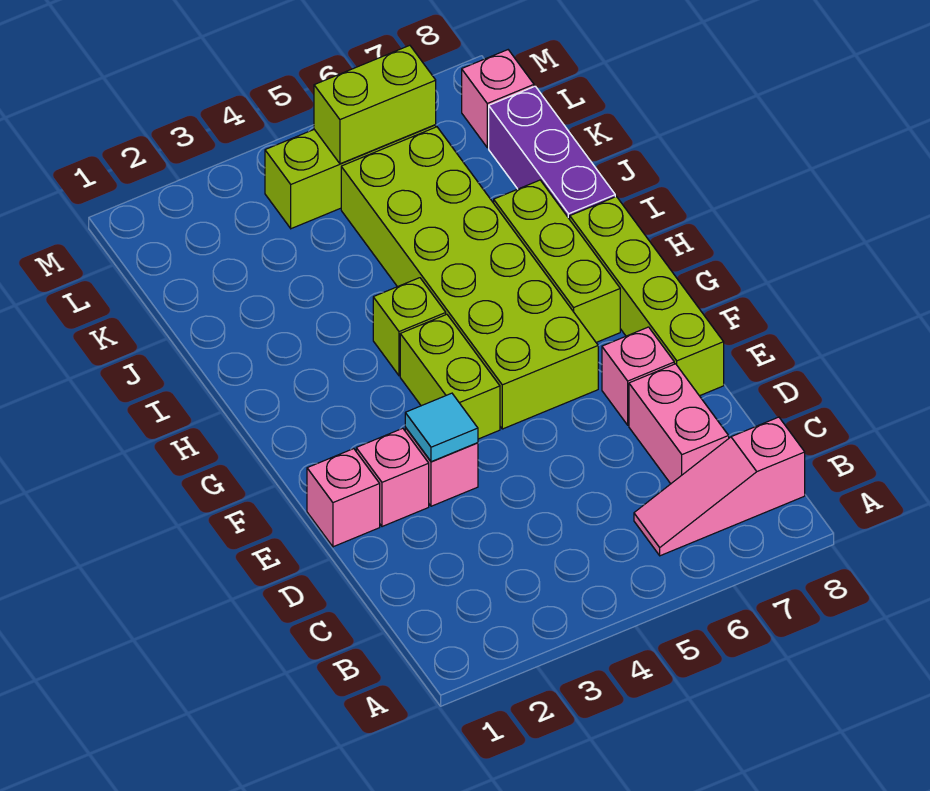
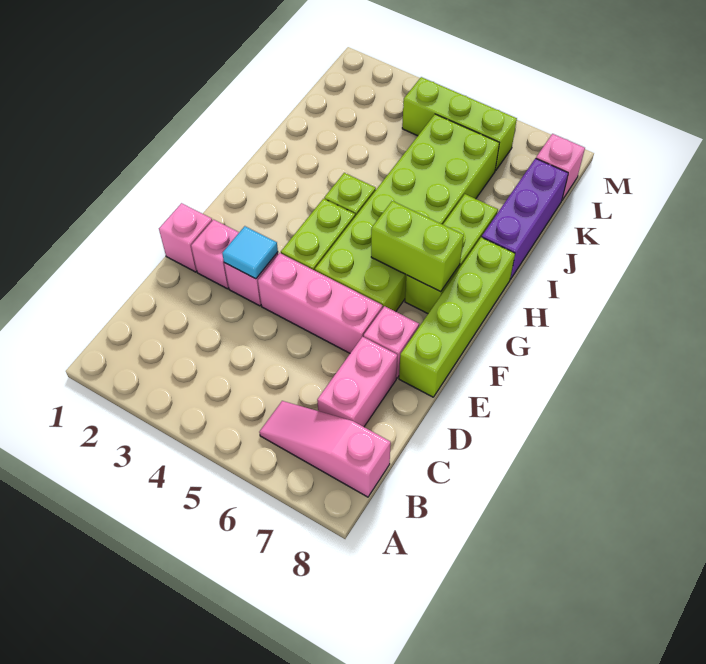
none -> pink 1x3 brick [258,253,383,353]
lime 1x2 brick [314,45,436,164] -> lime 1x2 brick moved to [371,201,464,292]

